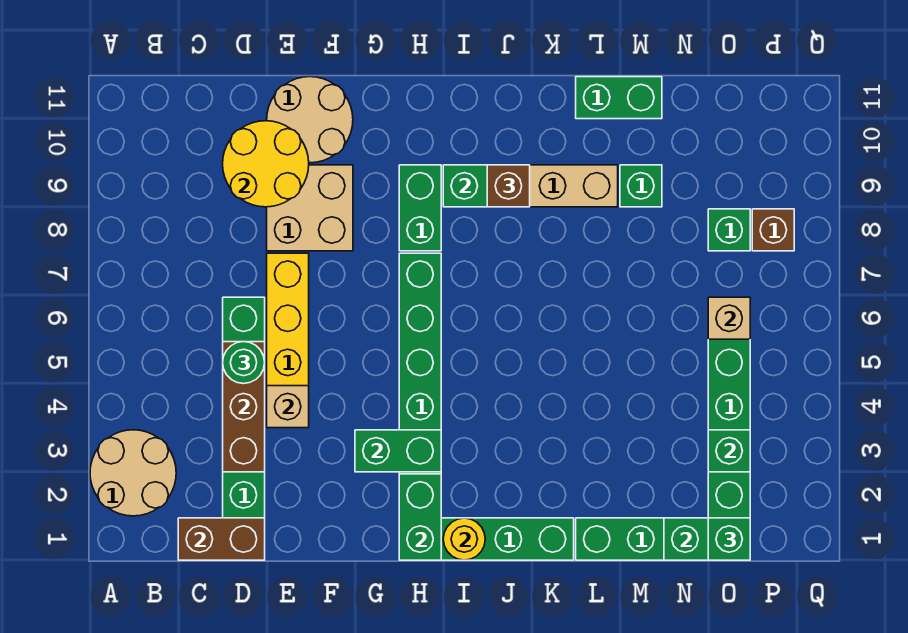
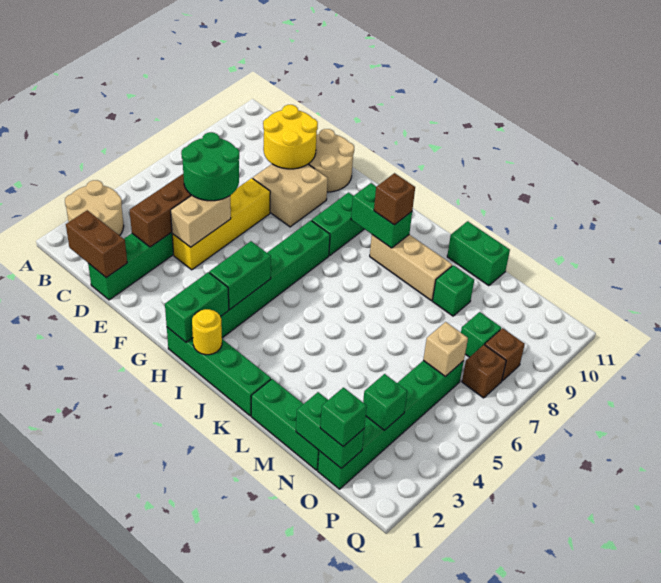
green 1x1 round brick [223,342,265,384] -> green 2x2 round brick [181,132,239,201]
tan 1x1 brick [267,386,309,428] -> tan 1x2 brick [171,196,231,247]
green 1x2 brick [355,430,441,472] -> green 1x2 brick turned to [209,241,271,309]
none -> brown 1x1 brick [462,345,506,398]

